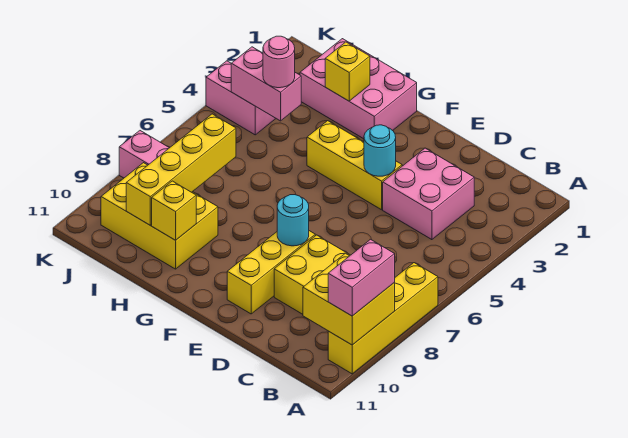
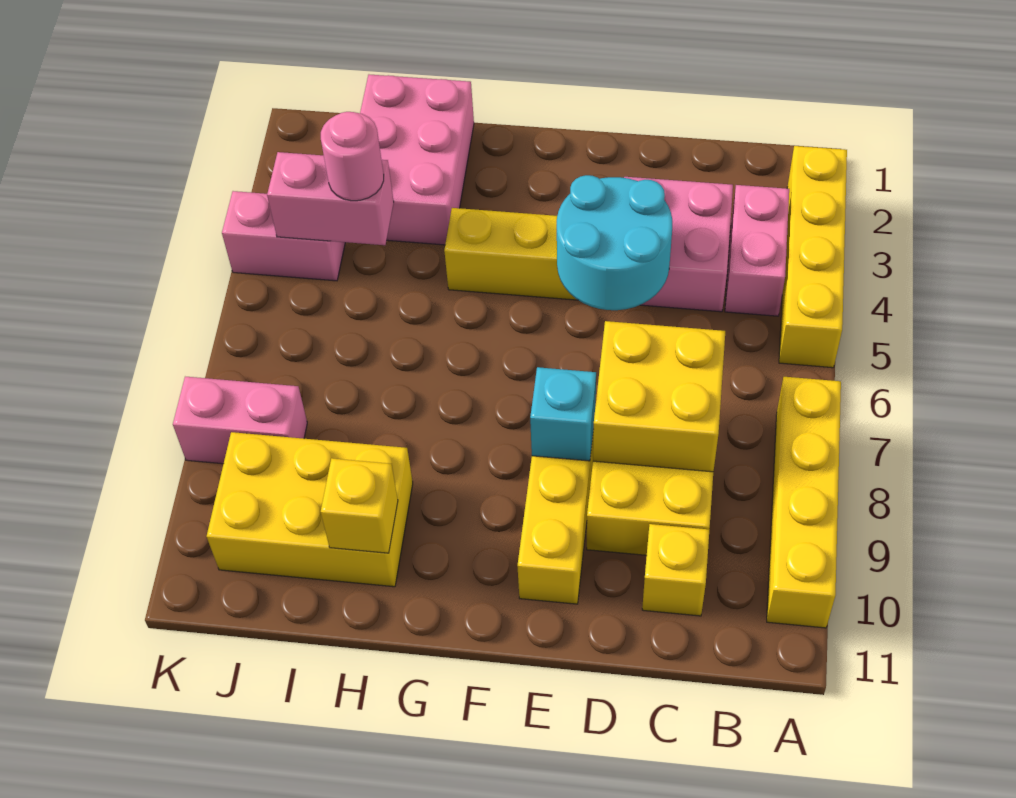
yellow 2x2 brick [303,253,395,345] -> yellow 2x2 brick moved to [593,321,725,472]
pink 1x2 brick [328,239,395,316] -> pink 1x2 brick moved to [725,185,789,316]
cyan 1x1 round brick [364,125,396,176] -> cyan 2x2 round brick [557,175,672,310]
cyan 1x1 round brick [277,195,309,246] -> cyan 1x1 brick [530,367,596,461]
pink 2x3 brick [300,39,417,139] -> pink 2x3 brick turned to [360,75,474,245]
yellow 1x1 brick [325,42,370,101] -> yellow 1x1 brick moved to [642,524,709,616]
yellow 1x4 brick [126,114,236,225] -> yellow 1x4 brick moved to [779,146,847,368]

